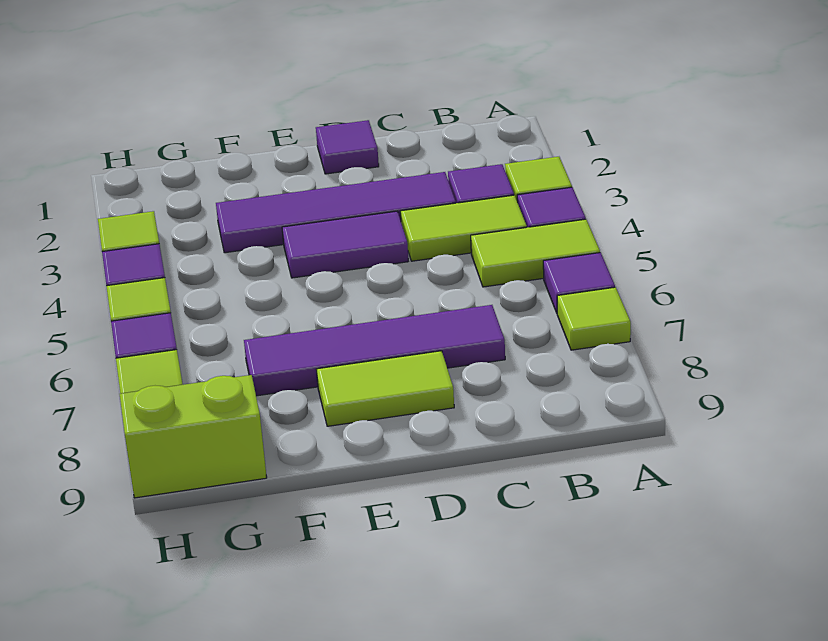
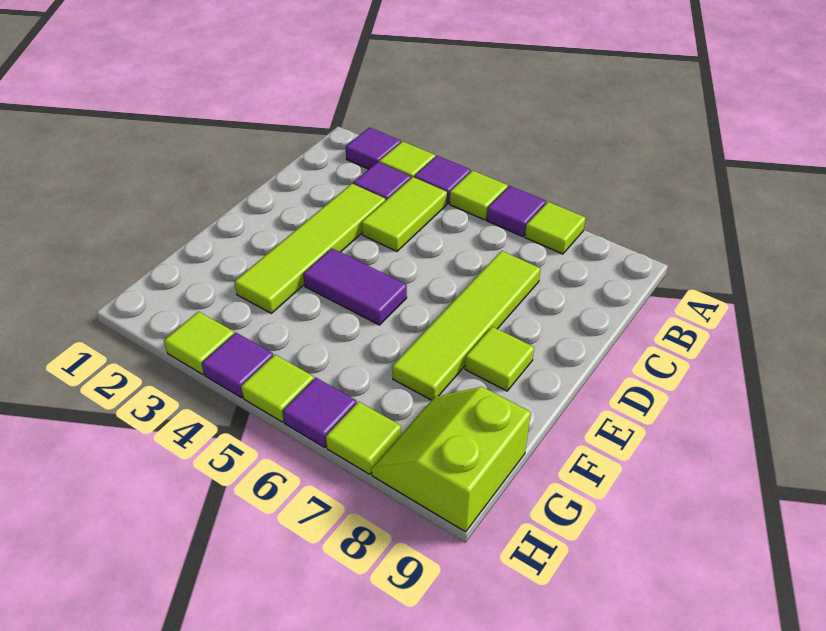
lime 1x2 tile [471,219,600,287] -> lime 1x1 tile [450,170,508,220]
purple 1x4 tile [216,172,456,253] -> lime 1x4 tile [234,184,385,313]
purple 1x4 tile [244,305,505,396] -> lime 1x4 tile [392,251,541,400]
purple 1x1 tile [316,120,379,174] -> purple 1x1 tile moved to [345,128,401,169]
purple 1x2 tile [282,211,408,278] -> purple 1x2 tile turned to [303,248,407,325]
lime 1x2 tile [316,351,454,426] -> lime 1x1 tile [465,327,534,391]

